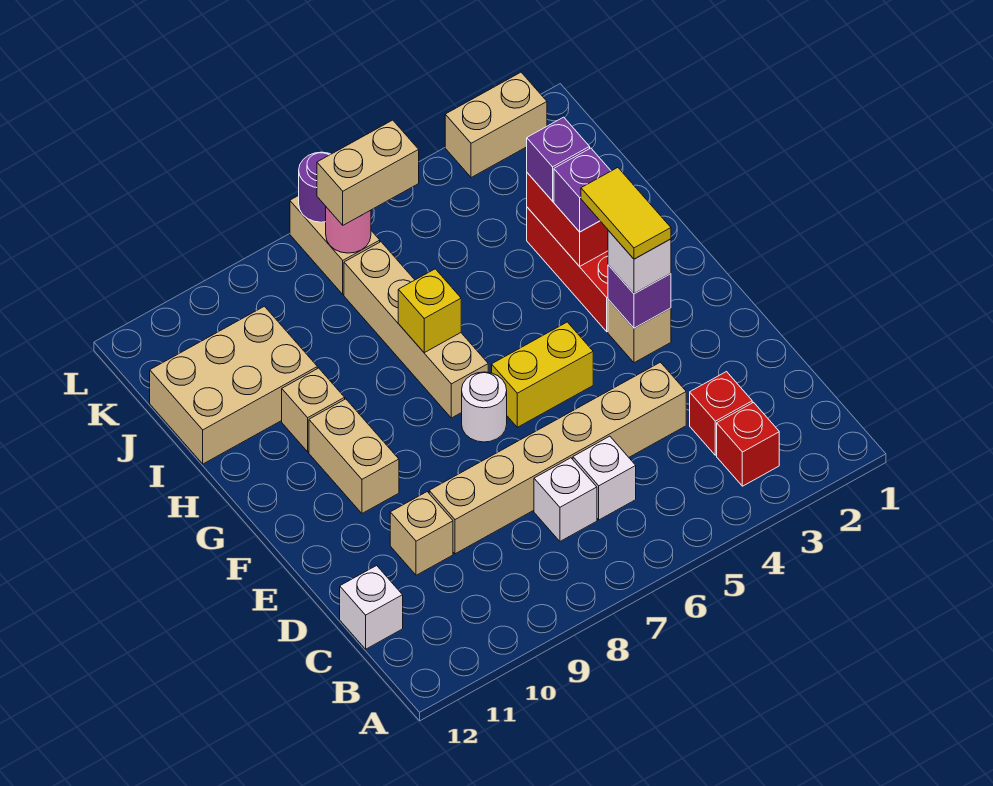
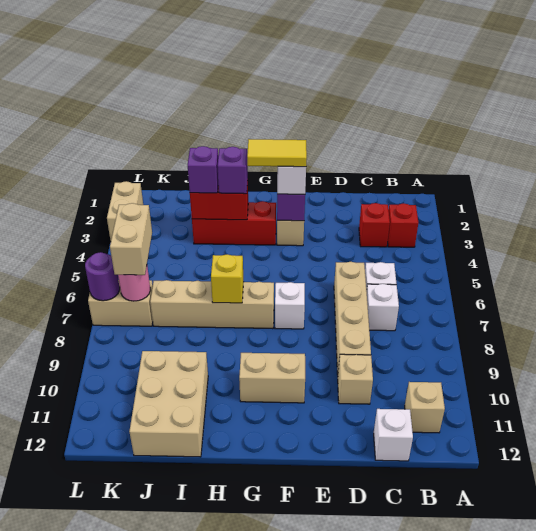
tan 1x6 brick [429,362,686,554] -> tan 1x4 brick [334,262,371,375]
yellow 1x2 brick [492,322,593,427] -> none
white 1x1 round brick [462,372,507,442] -> white 1x1 brick [275,282,305,329]
tan 1x1 brick [282,368,345,452] -> tan 1x1 brick moved to [405,382,445,433]

